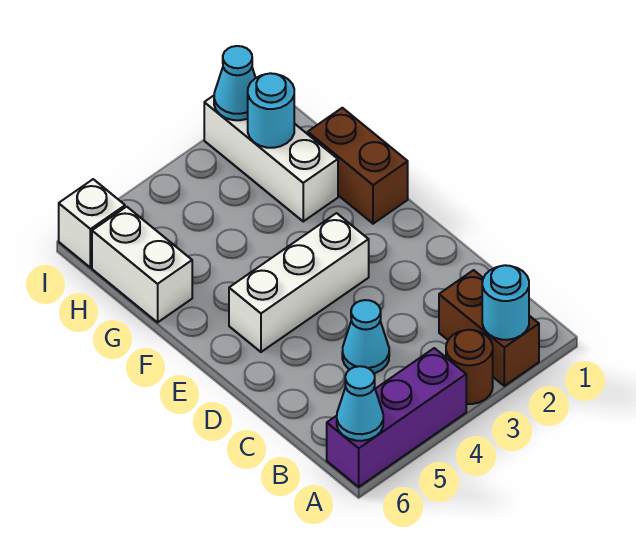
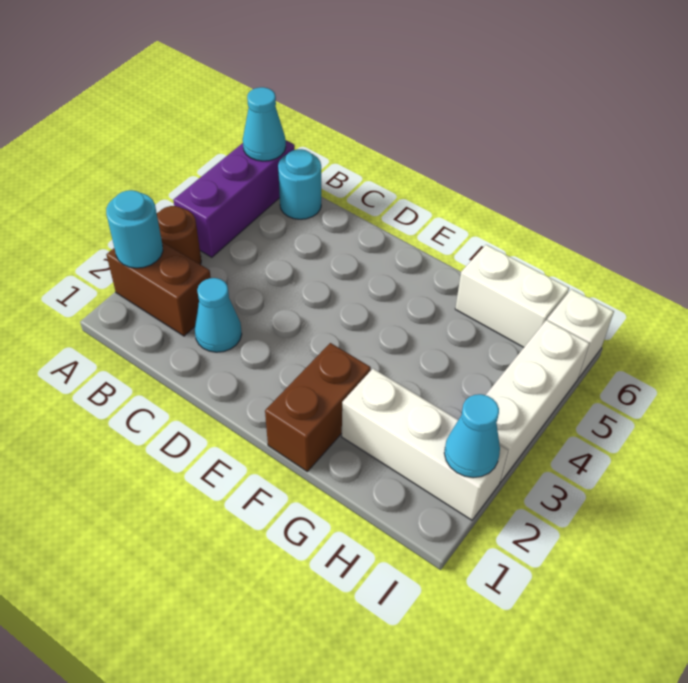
cyan 1x1 cone [342,300,389,373] -> cyan 1x1 cone moved to [195,278,242,352]
white 1x3 brick [229,213,369,352] -> white 1x3 brick moved to [486,320,590,482]
brown 1x2 brick [308,108,408,224] -> brown 1x2 brick turned to [265,343,371,471]
cyan 1x1 round brick [248,73,294,148] -> cyan 1x1 round brick moved to [278,149,321,219]

